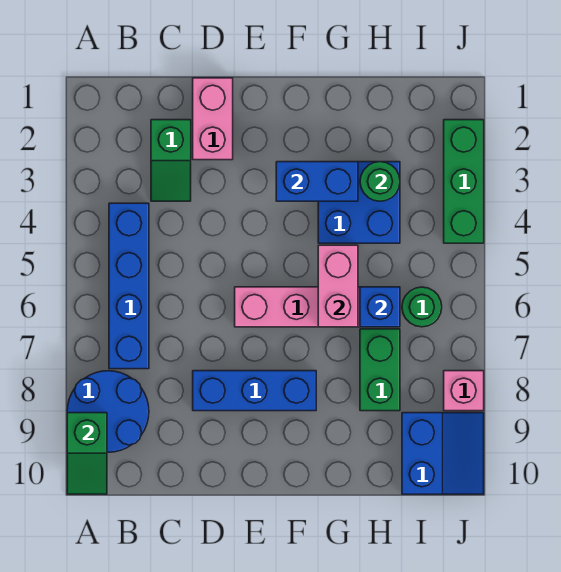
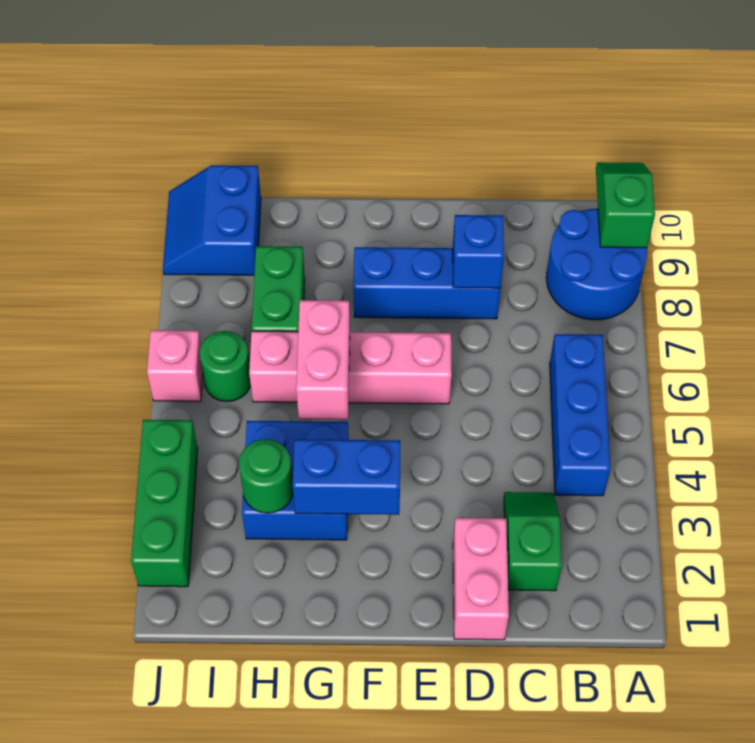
blue 1x4 brick [109,203,149,369] -> blue 1x3 brick [550,334,610,496]
blue 1x1 brick [360,287,400,327] -> blue 1x1 brick moved to [453,215,504,288]
pink 1x1 brick [444,371,484,411] -> pink 1x1 brick moved to [147,330,203,401]

